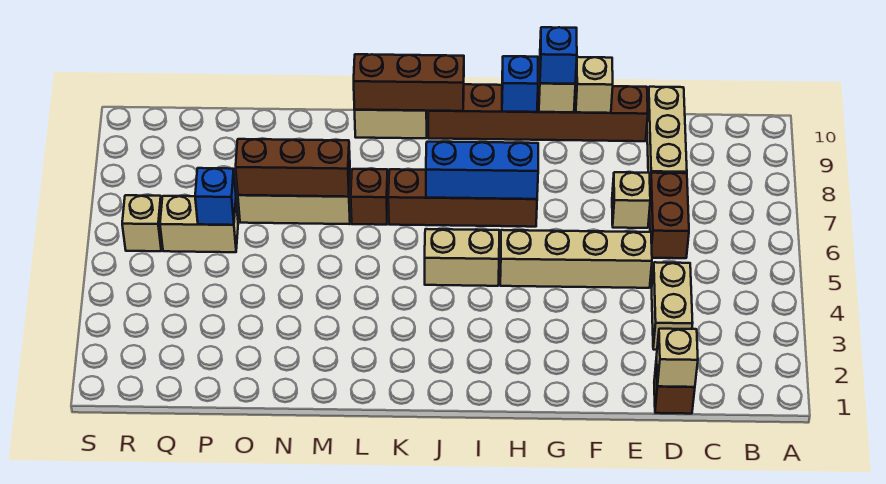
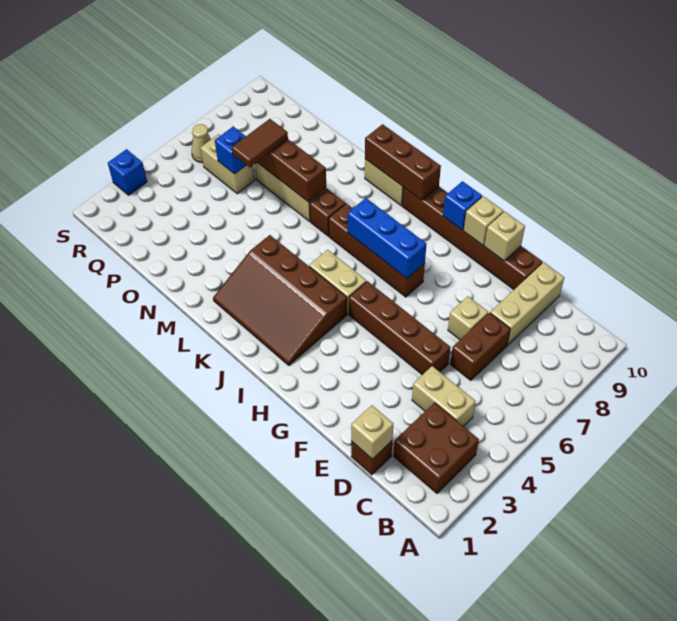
none -> brown 2x2 brick [394,403,479,493]
tan 1x2 brick [652,262,693,350] -> tan 1x2 brick turned to [412,366,476,426]
tan 1x4 brick [500,230,652,288] -> brown 1x4 brick [349,281,451,375]
blue 1x1 brick [540,27,577,84] -> blue 1x1 brick moved to [108,149,147,195]
none -> brown 3x4 slope [213,235,347,365]
none -> brown 1x2 tile [232,119,288,167]
tan 1x1 brick [122,195,162,251] -> tan 1x1 cone [191,124,211,163]

